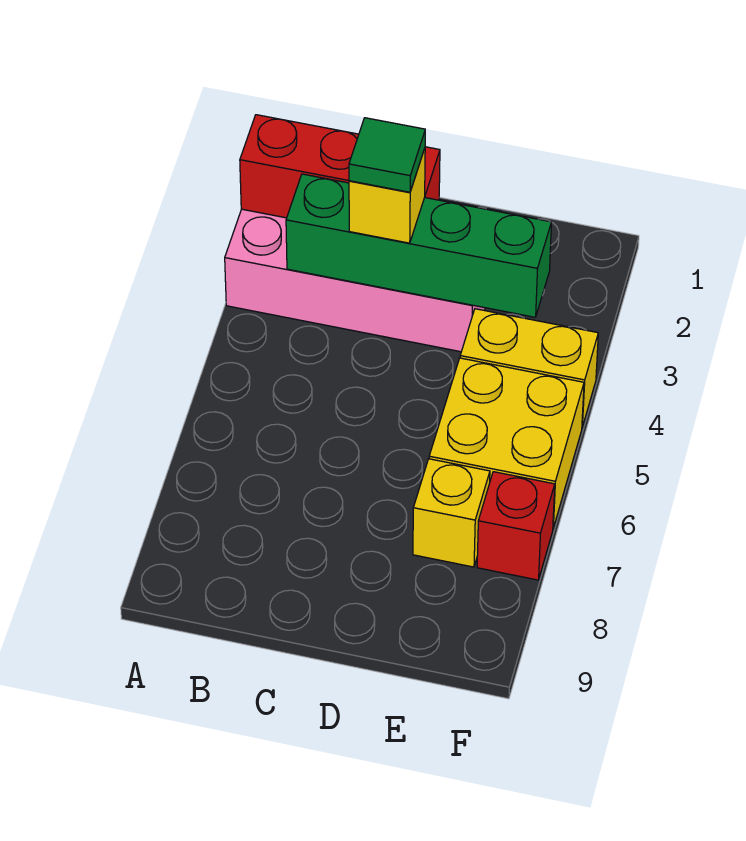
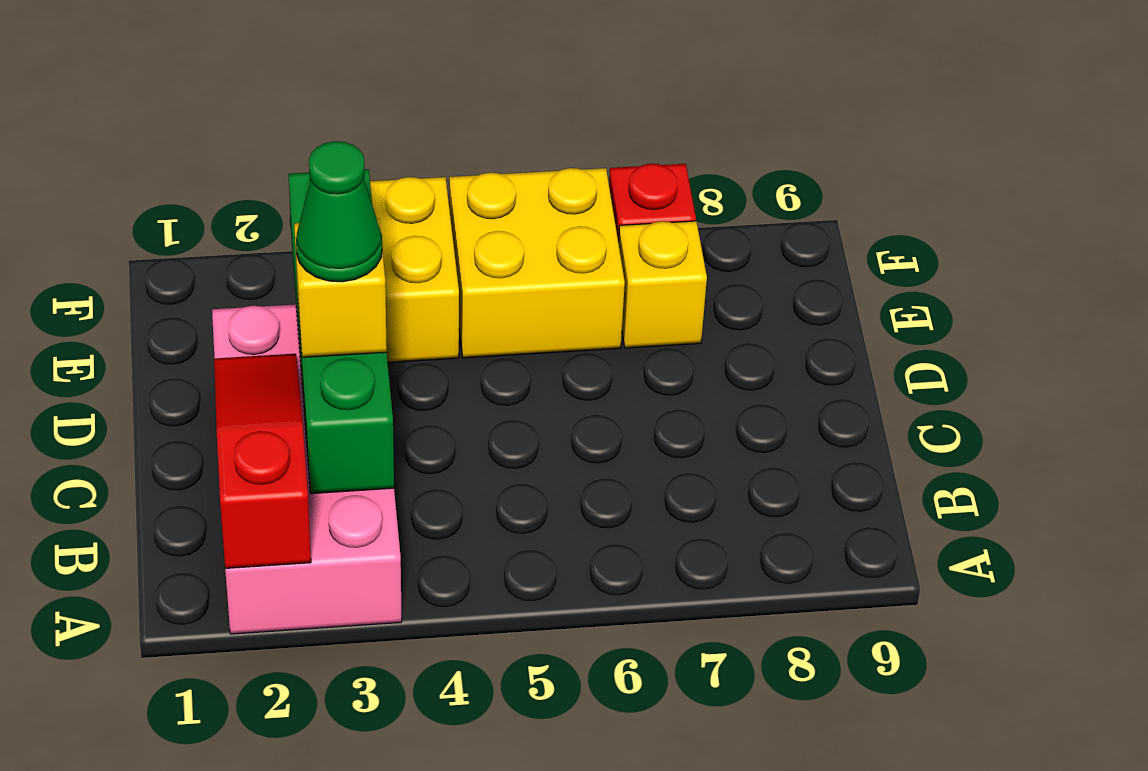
red 1x3 brick [240,115,440,218] -> red 1x3 slope [214,354,311,568]
green 1x1 tile [349,118,425,192] -> green 1x1 cone [296,141,382,282]

